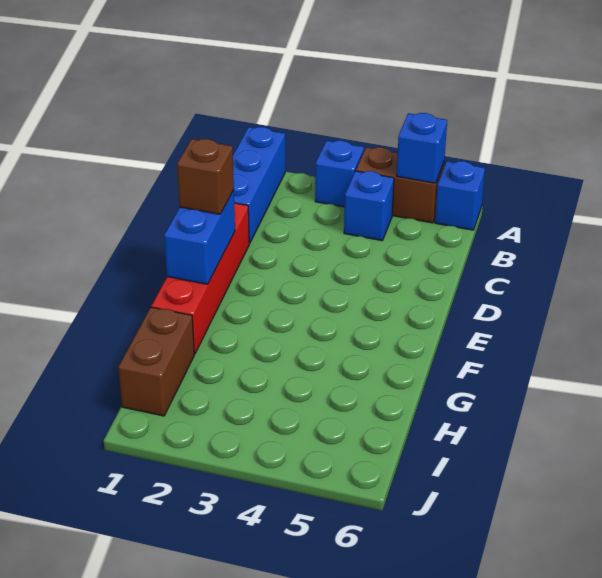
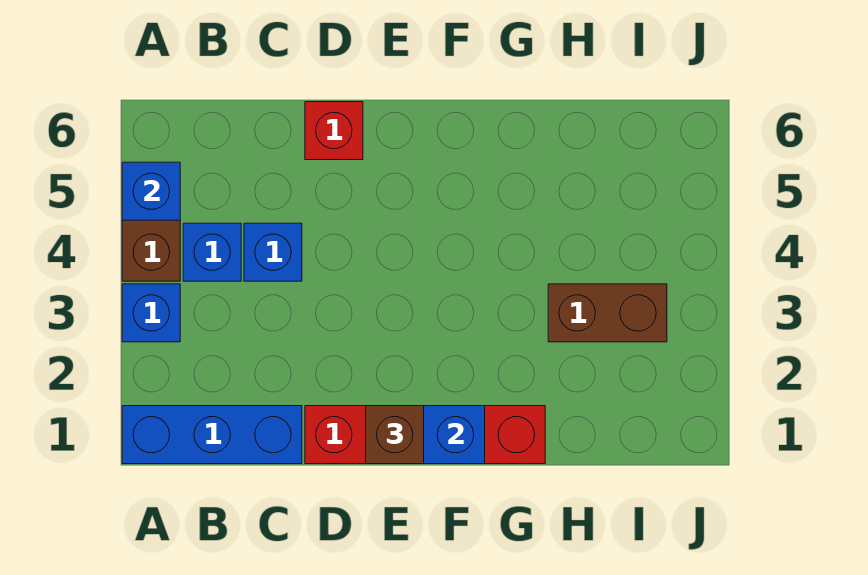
blue 1x1 brick [435,161,485,230] -> blue 1x1 brick moved to [244,223,302,281]
none -> red 1x1 brick [305,102,363,160]
brown 1x2 brick [118,307,194,416] -> brown 1x2 brick moved to [548,284,667,342]

